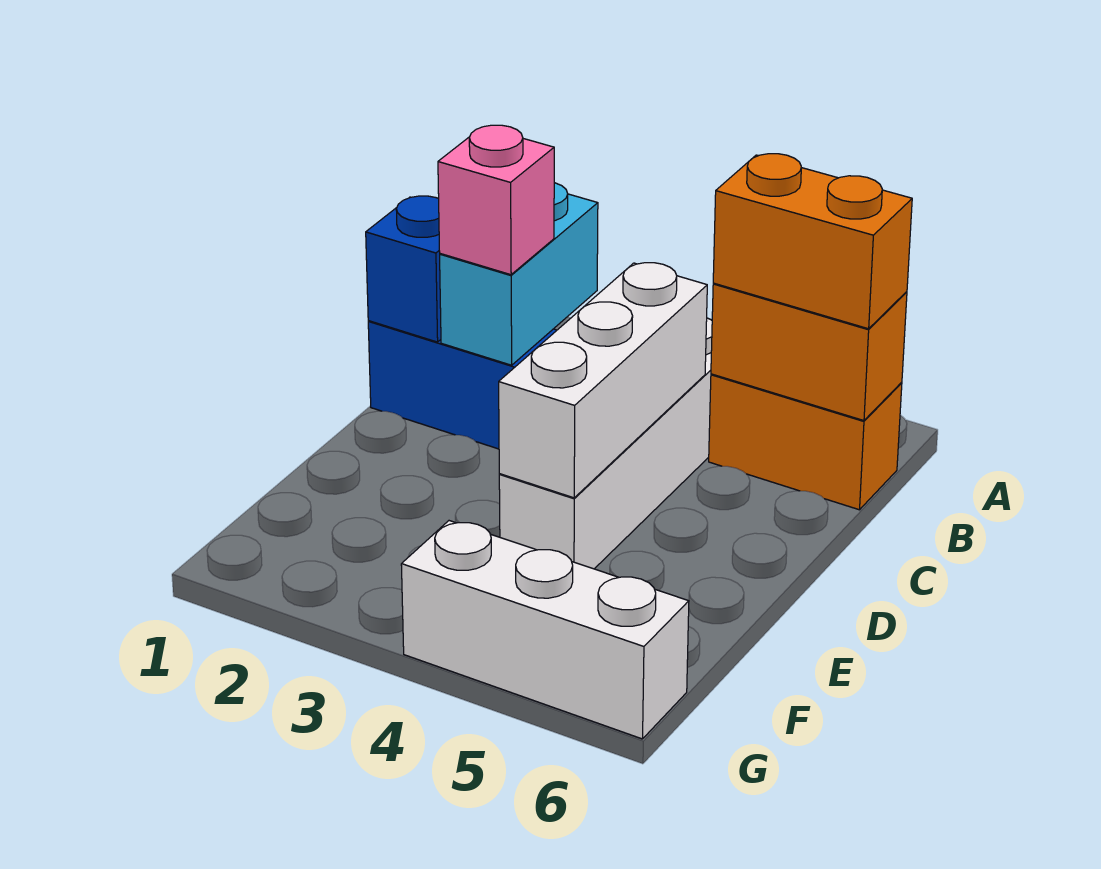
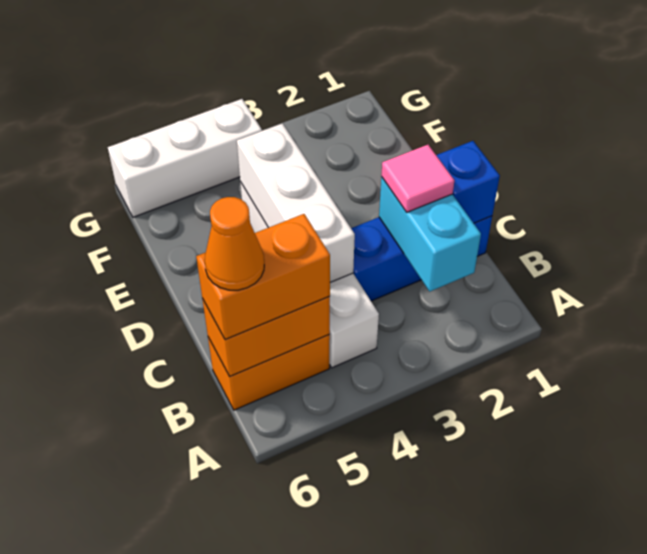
none -> orange 1x1 cone [205,197,264,290]
pink 1x1 brick [438,125,554,275] -> pink 1x1 tile [381,145,454,212]

